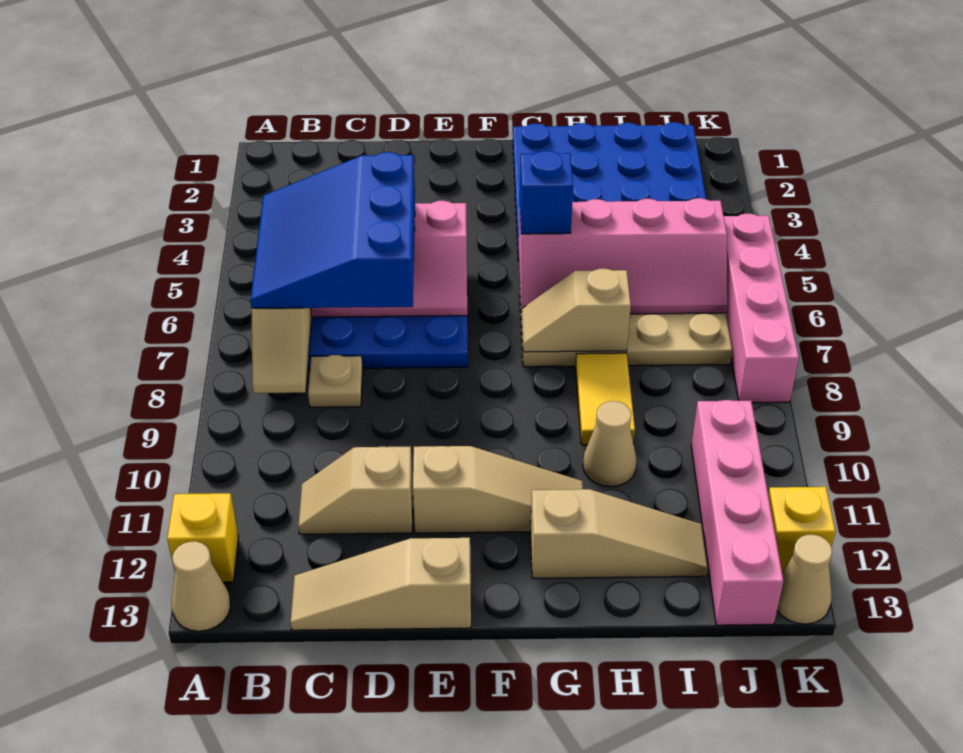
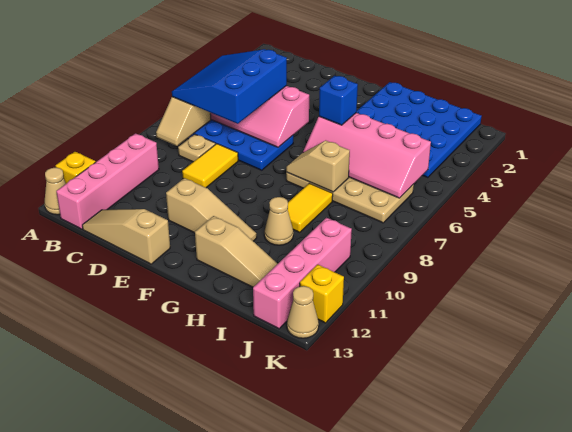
tan 1x2 slope [298,447,413,534] -> none
none -> yellow 1x2 tile [182,144,238,188]
pink 1x4 brick [724,214,799,403] -> pink 1x4 brick moved to [56,133,159,229]

